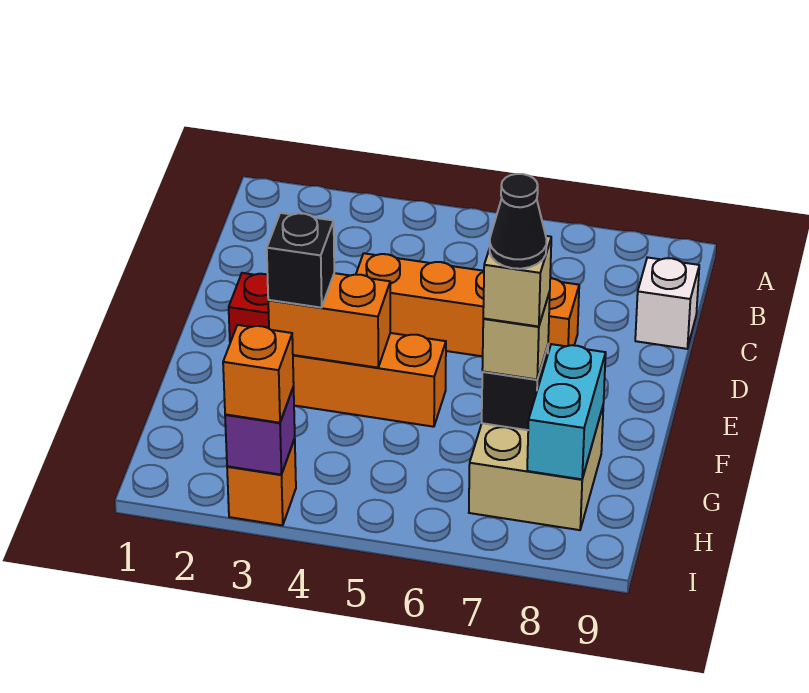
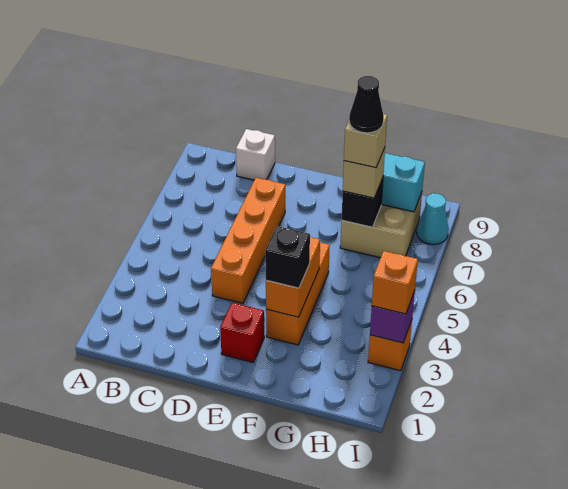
none -> cyan 1x1 cone [417,193,449,244]

